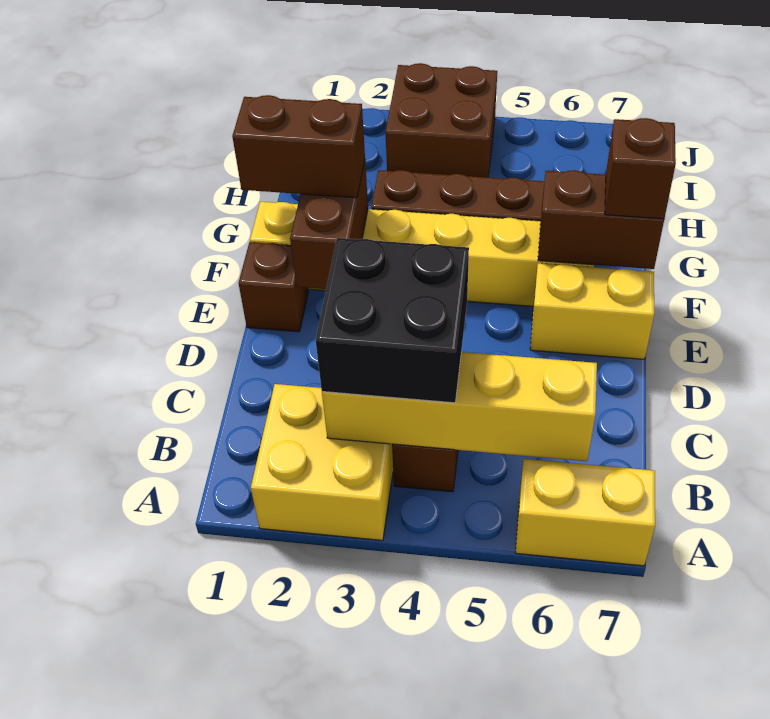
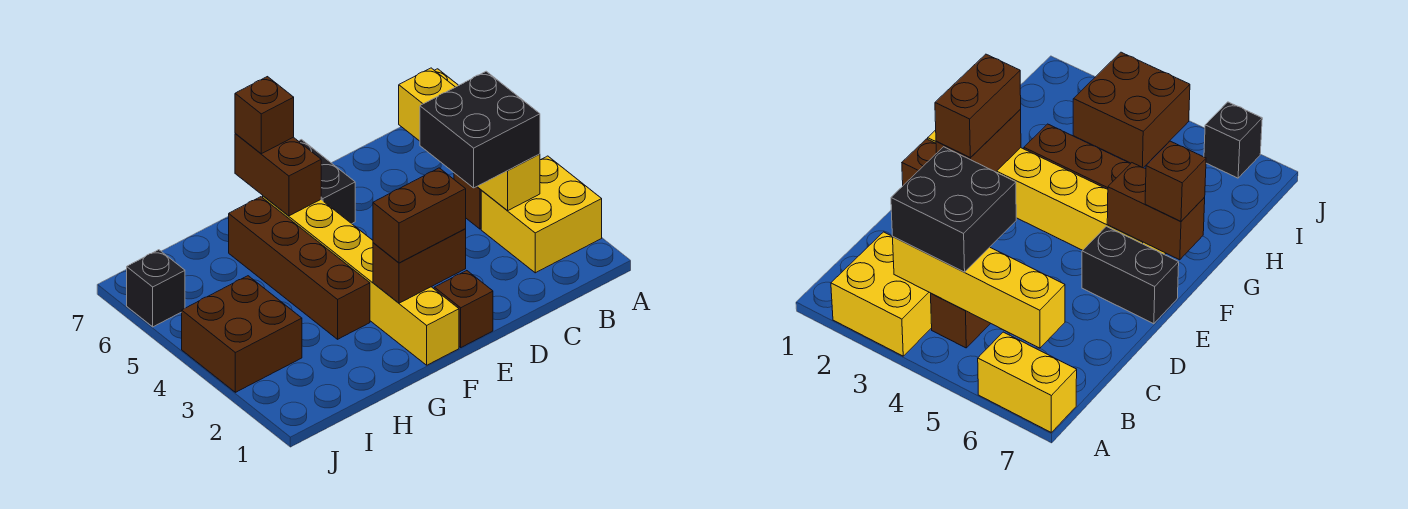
yellow 1x2 brick [530,263,654,359] -> black 1x2 brick [299,140,355,224]
brown 1x2 brick [232,95,365,198] -> brown 1x2 brick turned to [373,168,466,263]
none -> black 1x1 brick [127,250,185,327]

